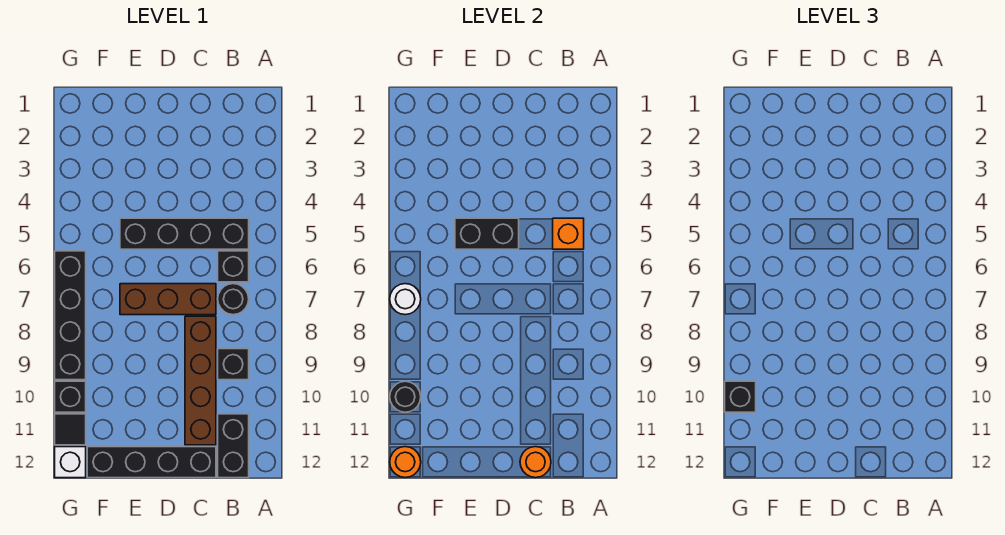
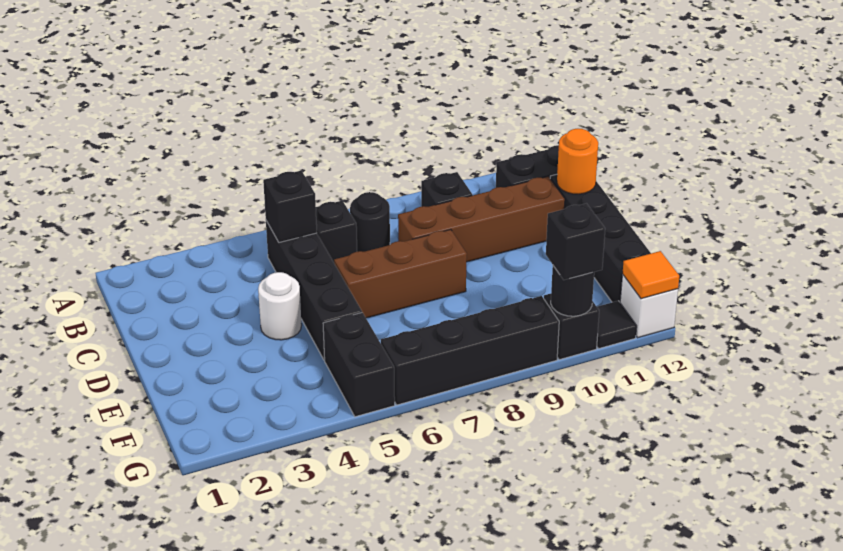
orange 1x1 brick [553,218,584,249] -> black 1x1 brick [263,171,317,242]
brown 1x3 brick [120,284,216,315] -> brown 1x3 brick turned to [334,229,467,318]
black 1x2 brick [455,218,519,249] -> black 1x2 brick moved to [323,313,395,417]
white 1x1 round brick [390,284,421,315] -> white 1x1 round brick moved to [258,272,302,340]
orange 1x1 round brick [390,447,421,478] -> orange 1x1 tile [623,251,679,299]

